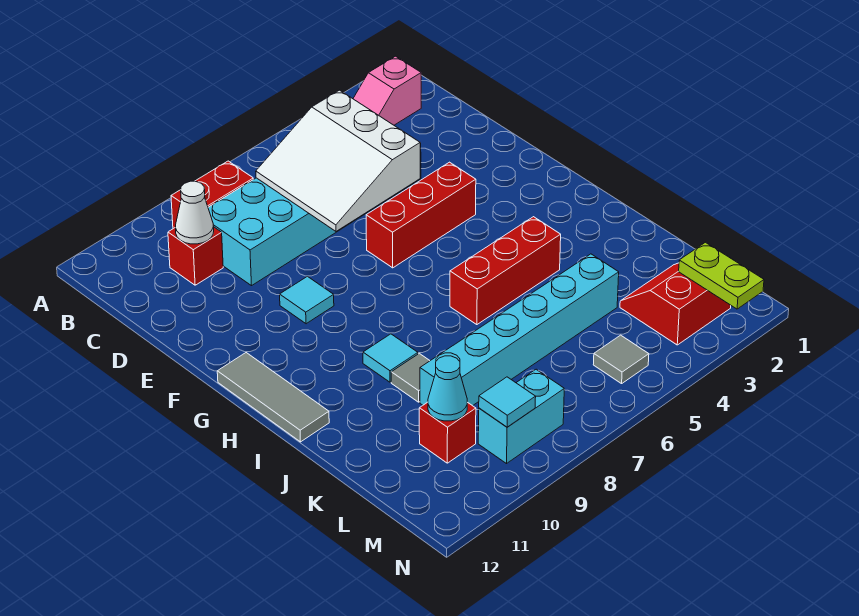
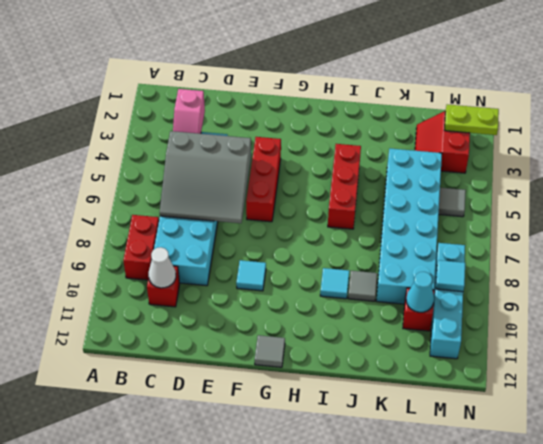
white 3x3 slope [256,90,420,231] -> grey 3x3 slope [160,131,251,223]
grey 1x3 tile [217,353,329,442] -> grey 1x1 tile [255,335,285,367]
cyan 1x6 brick [420,254,619,406] -> cyan 2x6 brick [376,149,442,304]
cyan 1x2 brick [478,369,564,464] -> cyan 1x4 brick [430,243,465,359]

